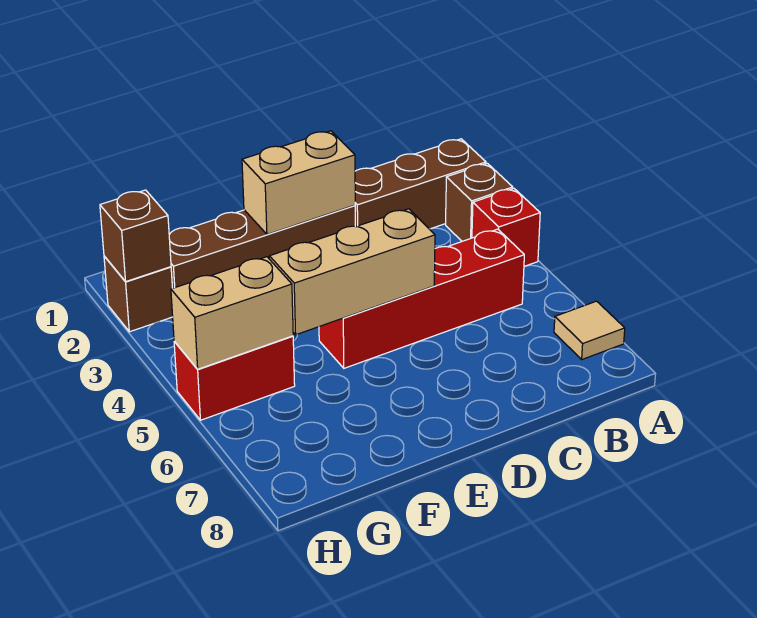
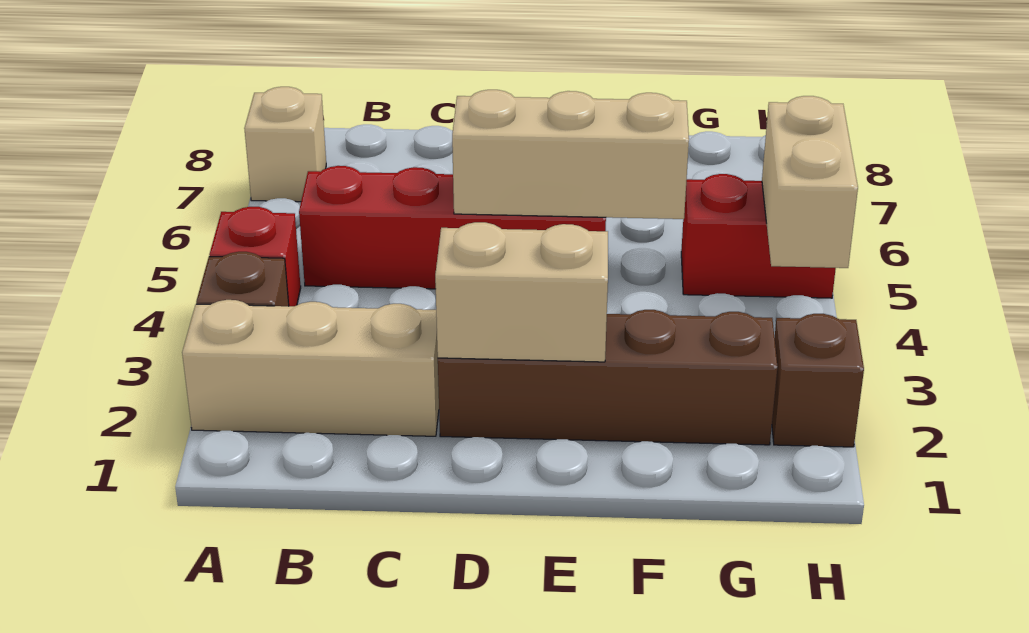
brown 1x3 brick [355,139,486,229] -> tan 1x3 brick [182,300,439,436]
tan 1x1 tile [554,301,625,359] -> tan 1x1 brick [244,87,326,202]
tan 1x2 brick [171,257,293,369] -> tan 1x2 brick turned to [762,96,858,268]
brown 1x1 brick [100,190,171,282] -> none

